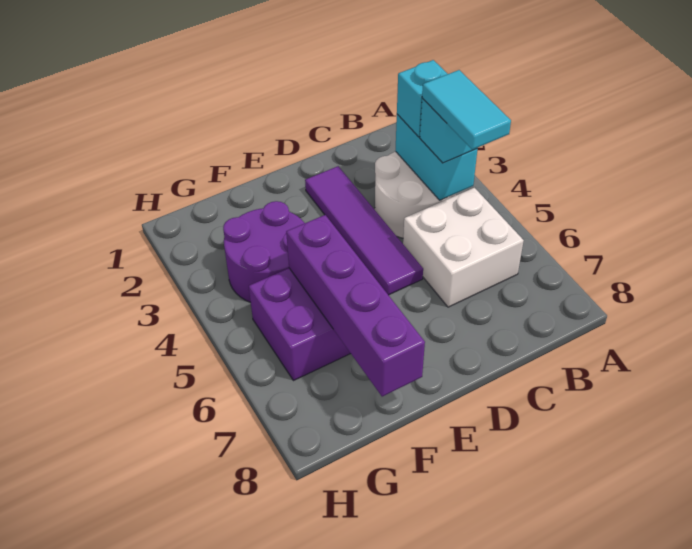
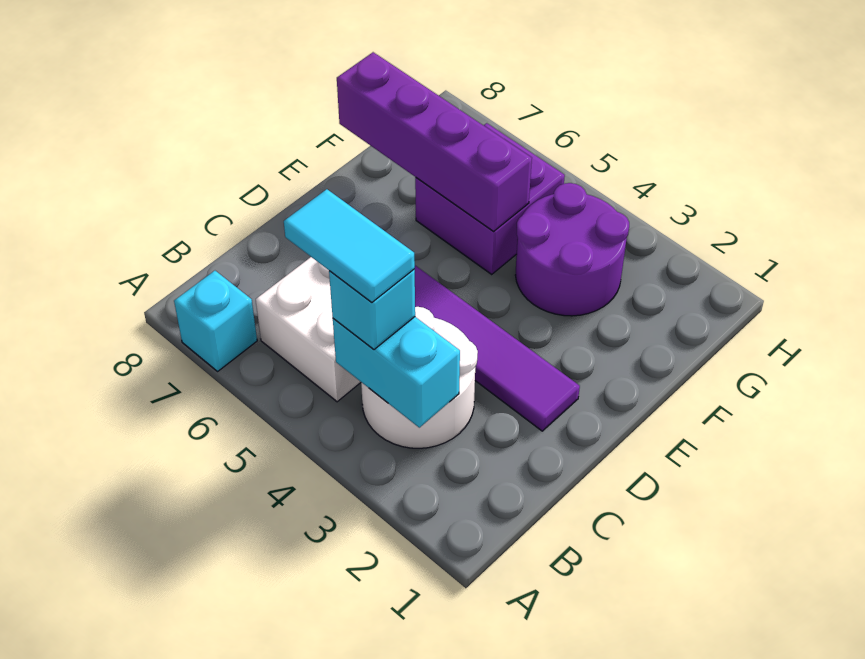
cyan 1x1 brick [397,60,447,137] -> cyan 1x1 brick moved to [174,271,257,371]

